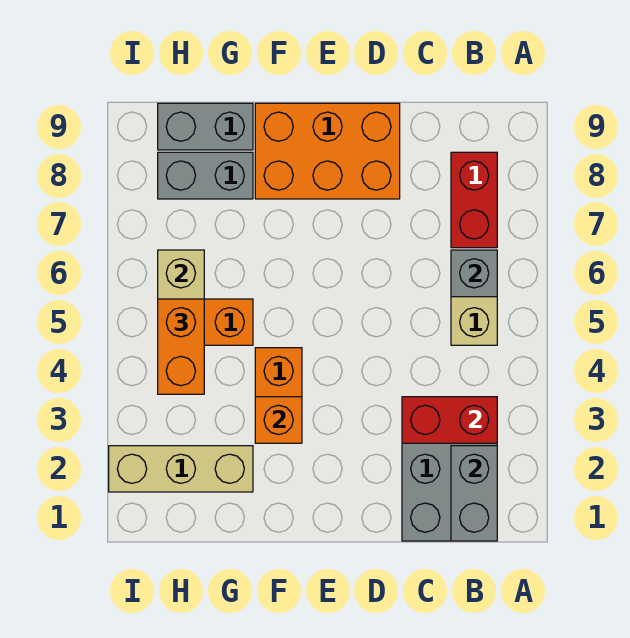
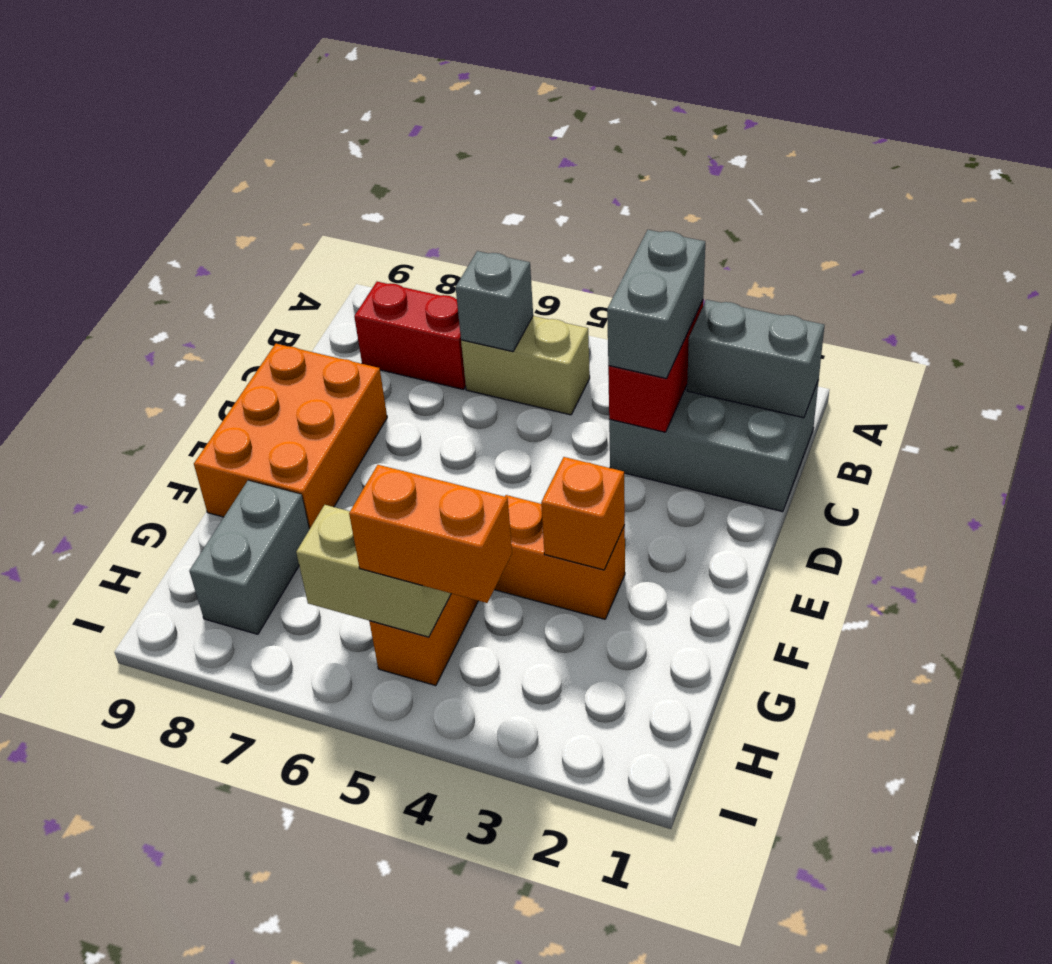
tan 1x3 brick [109,446,253,492] -> none
grey 1x2 brick [158,103,253,150] -> grey 1x2 brick moved to [607,230,705,378]

